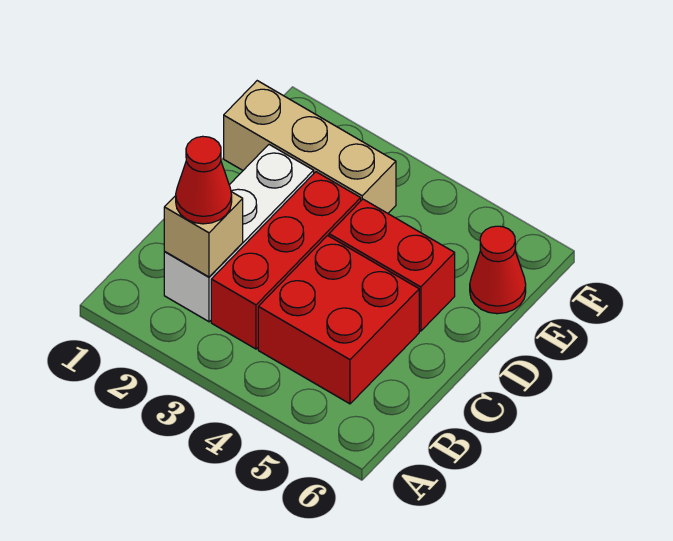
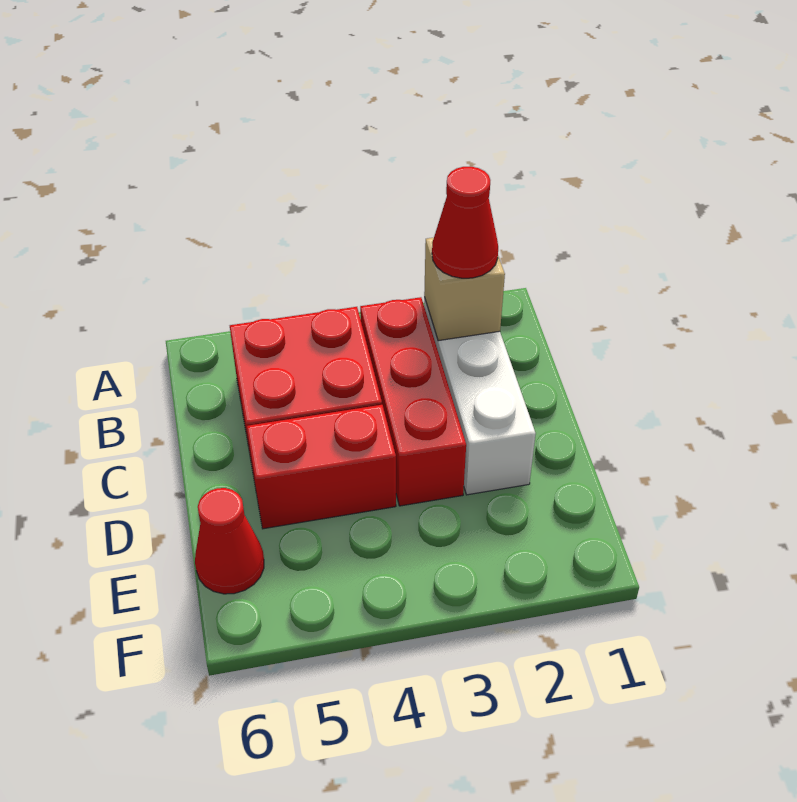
tan 1x3 brick [224,81,396,213] -> none

